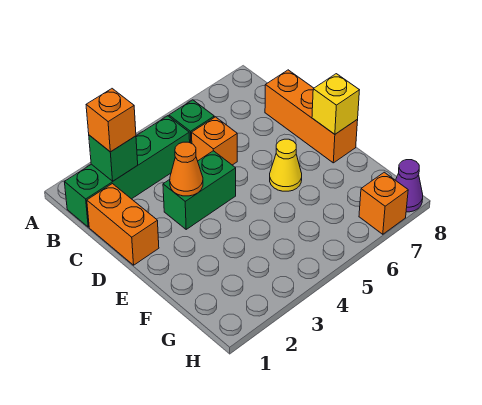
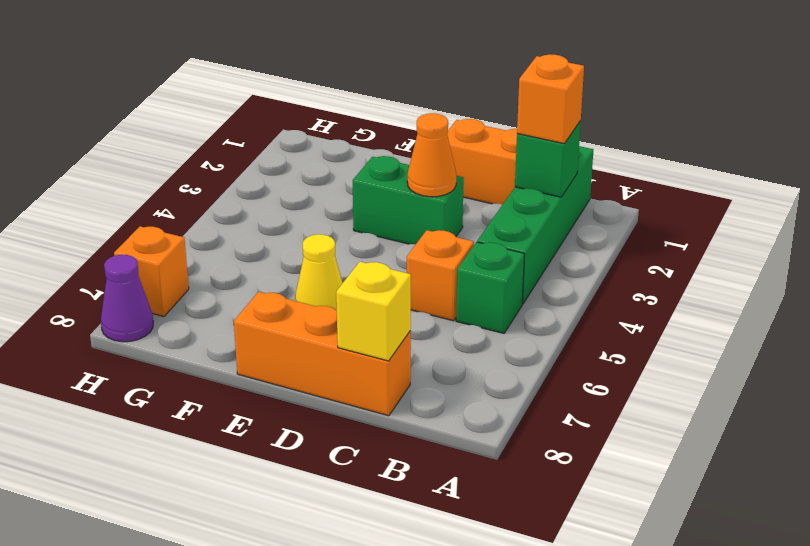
green 1x2 brick [163,151,236,229] -> green 1x2 brick turned to [353,156,464,244]
yellow 1x1 brick [312,74,359,134] -> yellow 1x1 brick moved to [336,262,411,361]

